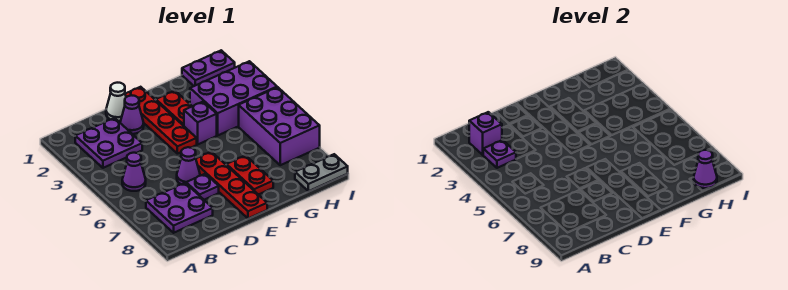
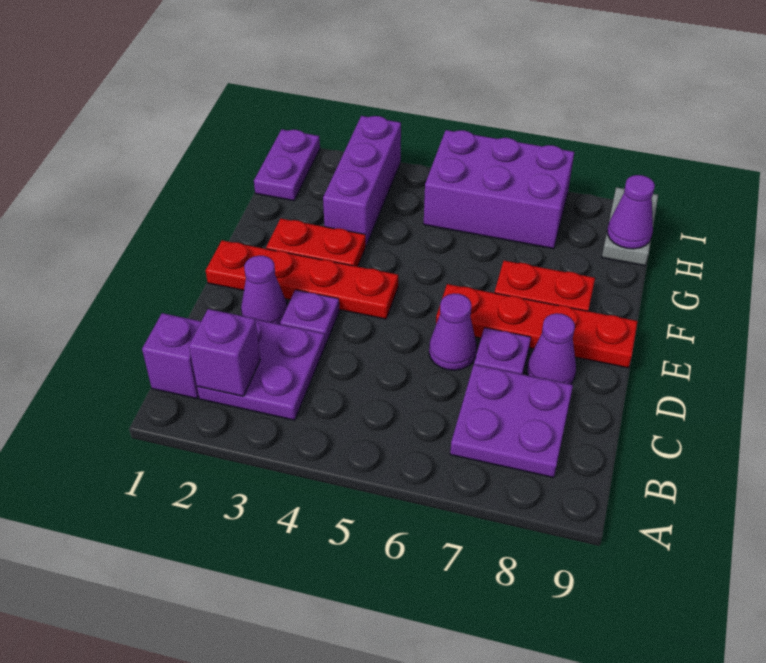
purple 1x1 plate [483,140,516,168] -> purple 1x1 plate moved to [280,290,339,345]
purple 1x1 cone [122,153,146,191] -> purple 1x1 cone moved to [527,313,576,384]
white 1x1 cone [106,83,126,121] -> none
purple 1x1 brick [184,102,217,144] -> purple 1x1 brick moved to [142,313,201,399]
purple 2x3 brick [190,61,277,135] -> purple 1x3 brick [323,116,401,245]

